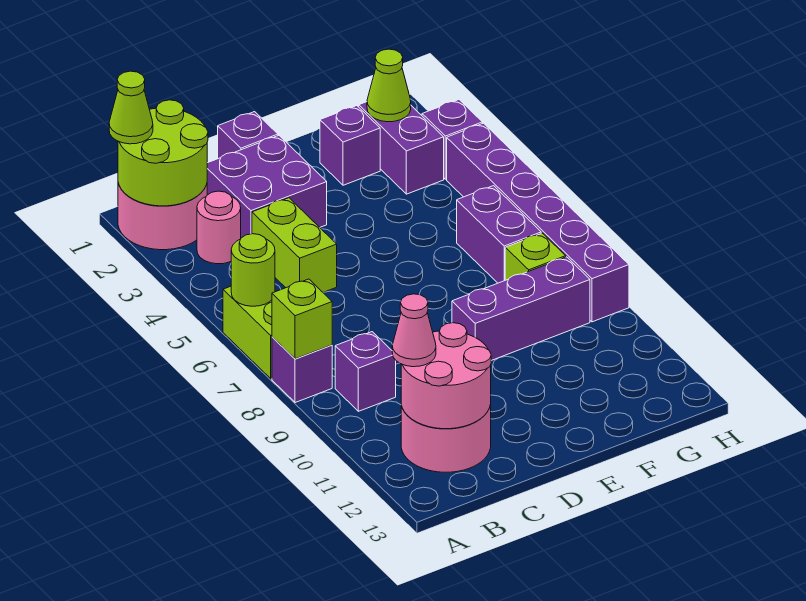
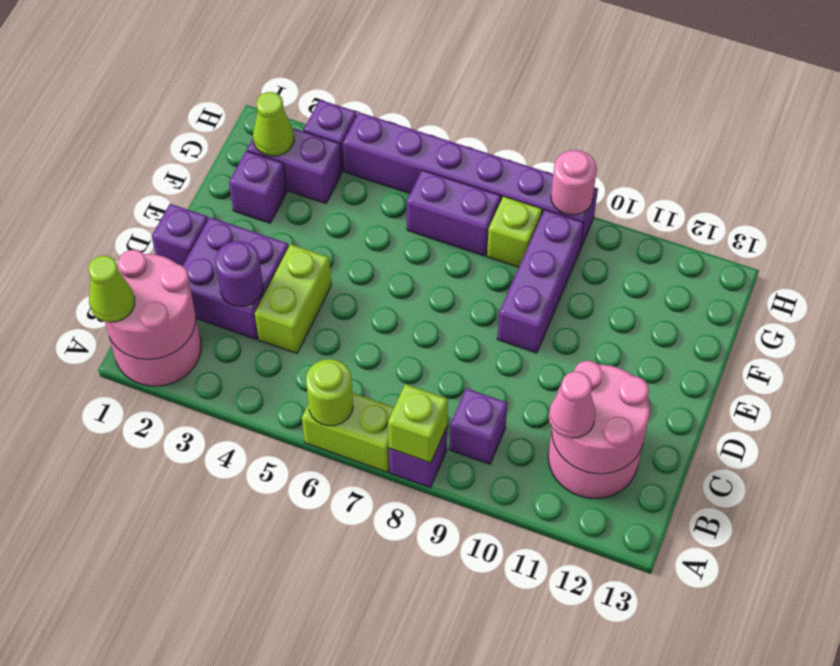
lime 2x2 round brick [118,100,208,206] -> pink 2x2 round brick [105,250,196,359]
pink 1x1 round brick [197,191,241,264] -> pink 1x1 round brick moved to [551,150,597,215]
none -> purple 1x1 round brick [215,241,263,307]
lime 1x2 brick [252,198,337,293] -> lime 1x2 brick turned to [255,244,331,354]

